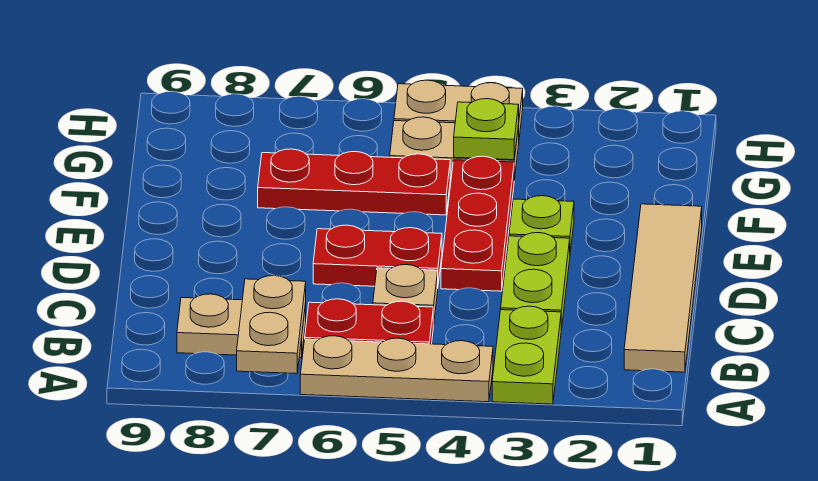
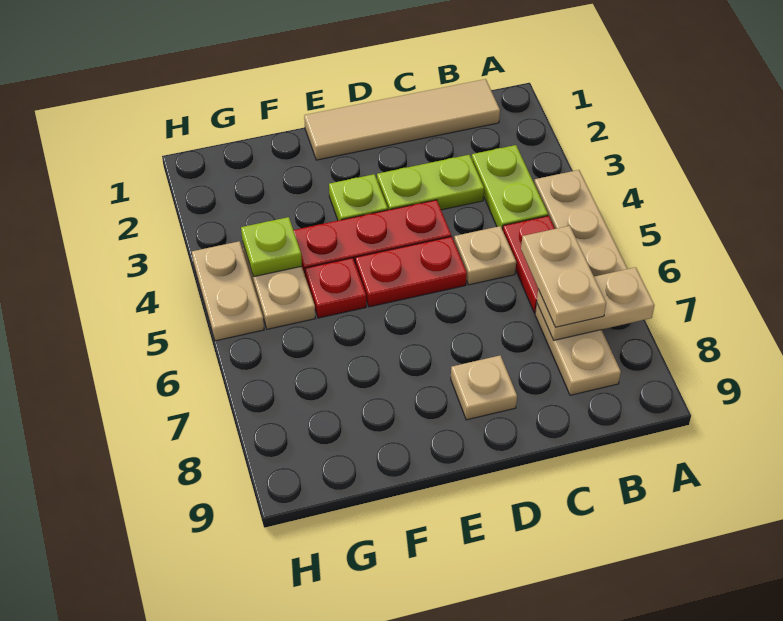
lime 1x2 plate [492,306,561,404] -> lime 1x2 plate turned to [472,145,548,230]
none -> tan 1x2 plate [521,226,606,327]
red 1x2 plate [313,225,442,286] -> red 1x2 plate turned to [355,237,467,307]
none -> tan 1x1 plate [451,355,517,420]
red 1x3 plate [258,149,450,215] -> red 1x1 plate [305,258,366,318]

